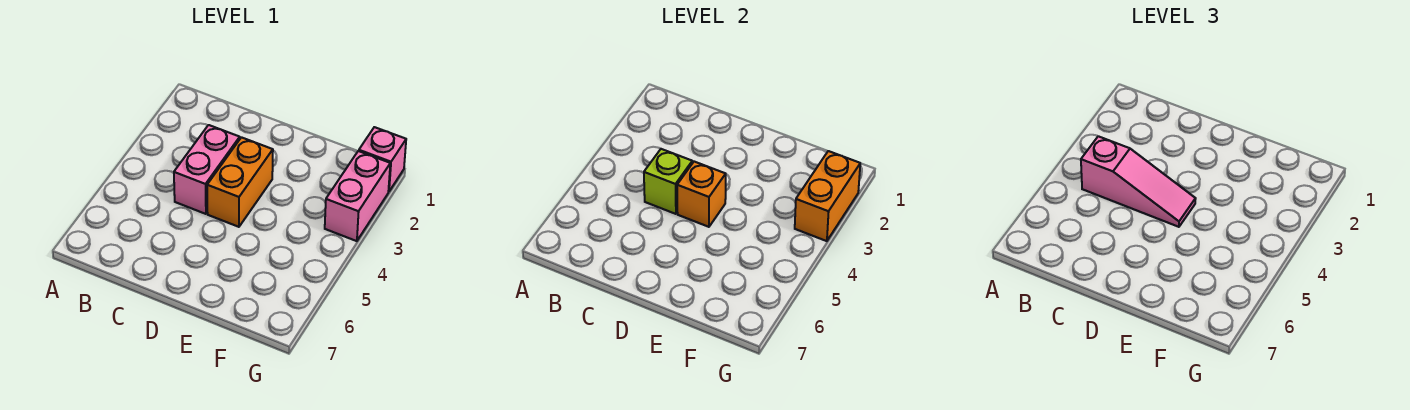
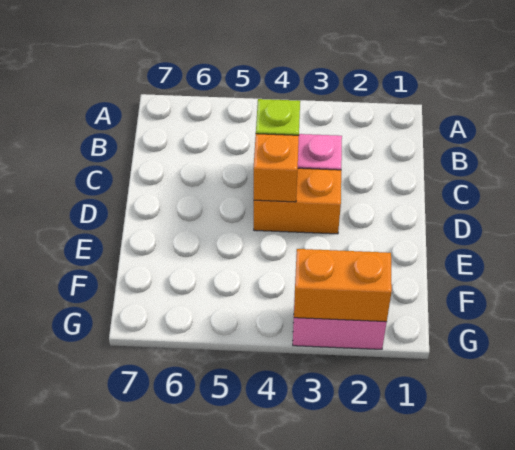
pink 1x3 slope [1081,136,1196,227] -> none
pink 1x1 brick [359,127,406,192] -> none

